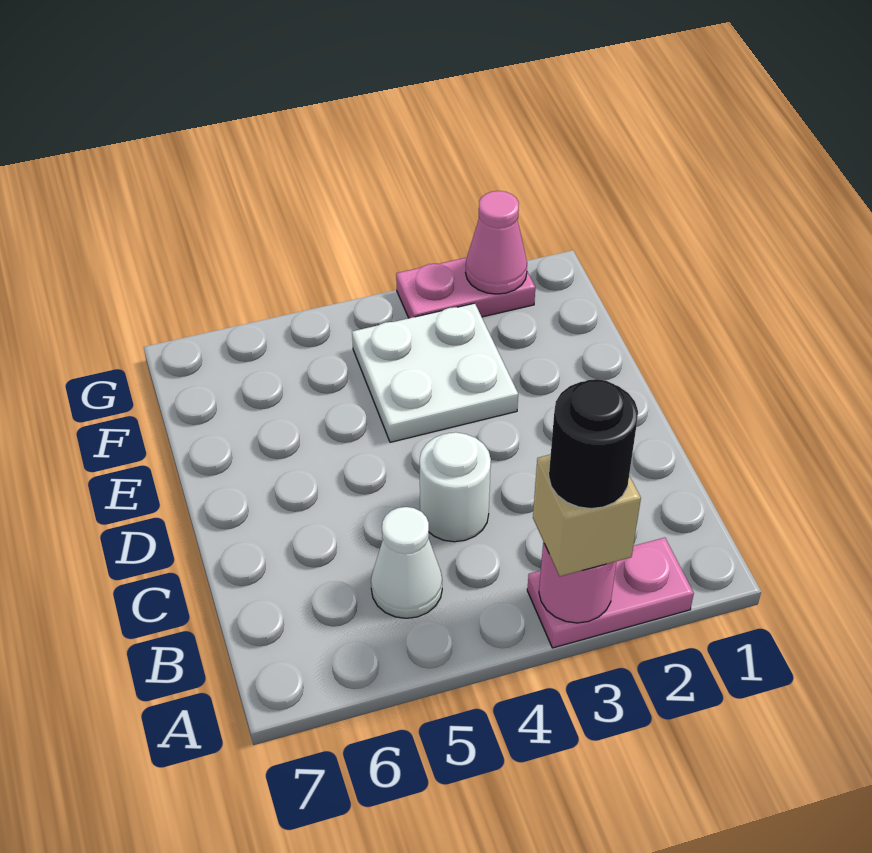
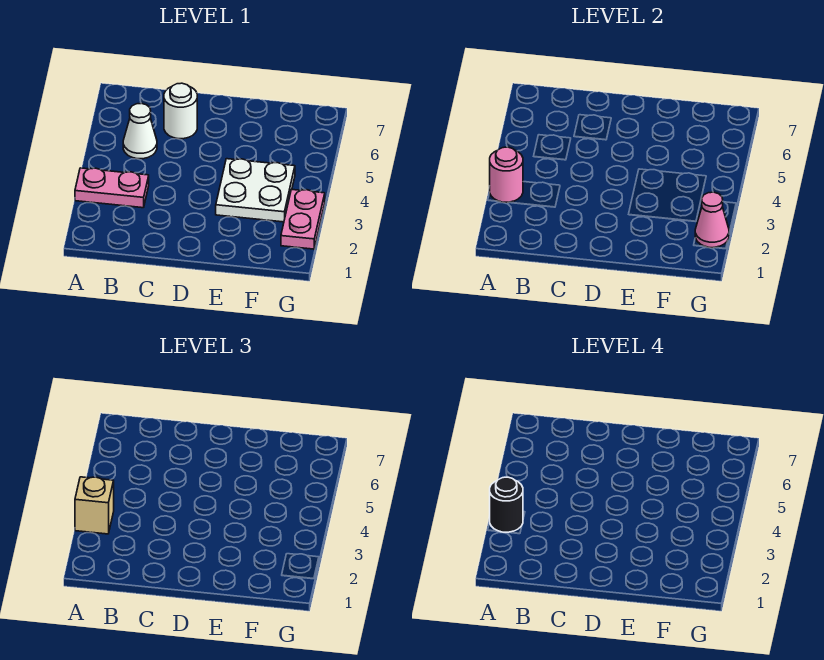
pink 1x2 plate [527,538,694,648] -> pink 1x2 plate turned to [75,168,149,208]
white 1x1 round brick [420,432,491,542] -> white 1x1 round brick moved to [164,83,197,139]

